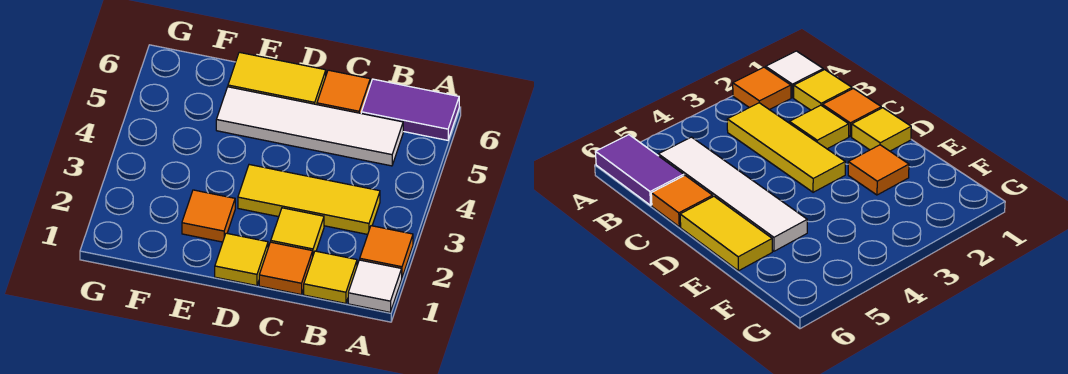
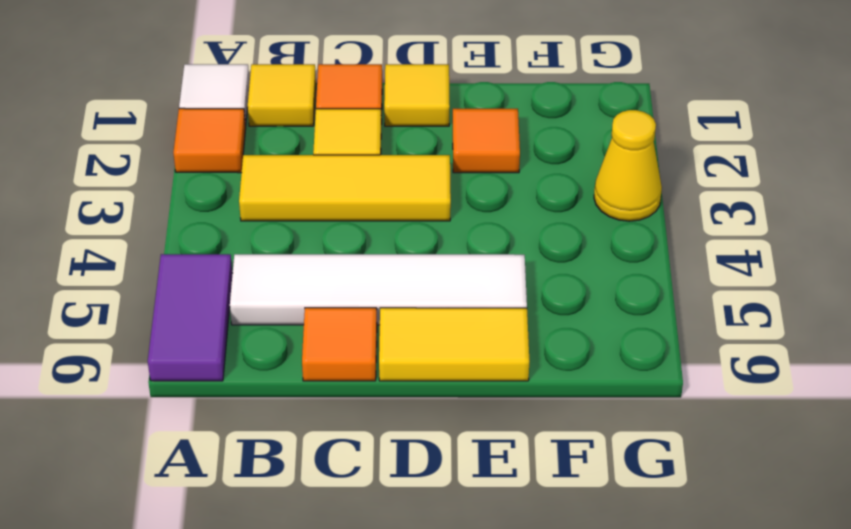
purple 1x2 tile [361,79,459,140] -> purple 1x2 tile turned to [148,254,233,381]
none -> yellow 1x1 cone [594,110,662,221]

